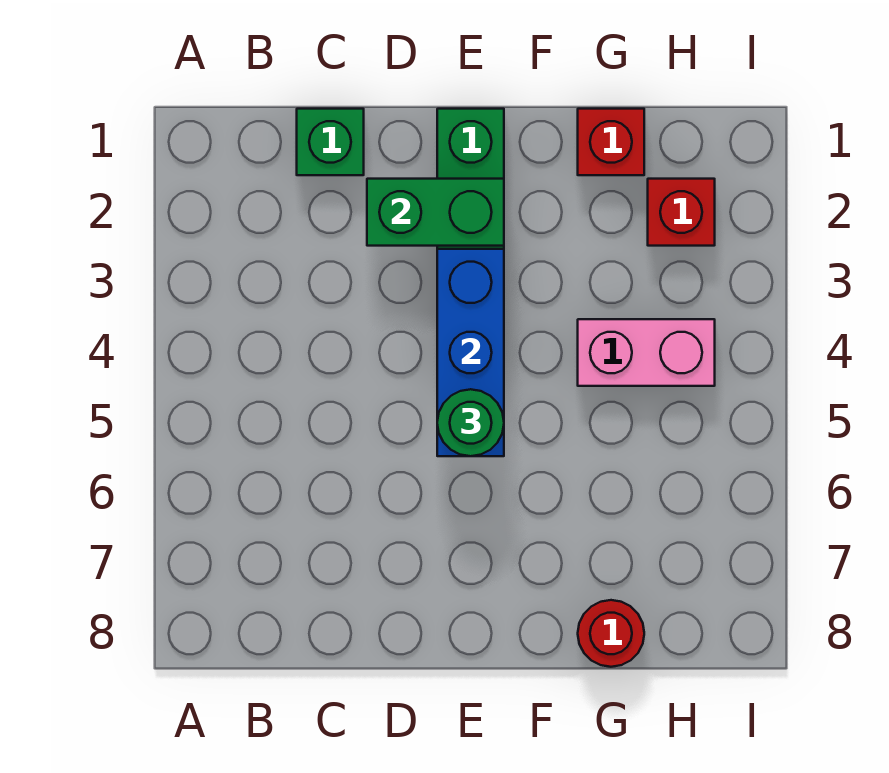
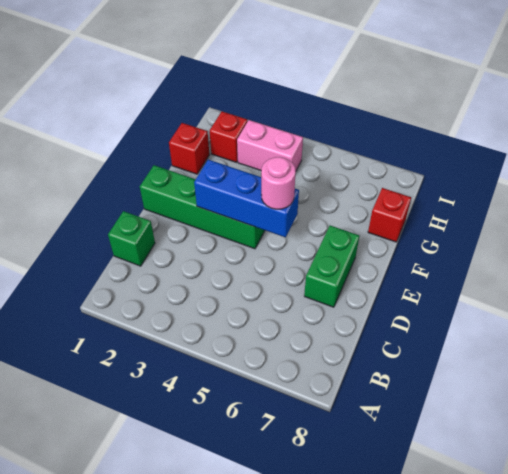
green 1x2 brick [367,179,504,246] -> green 1x2 brick moved to [304,226,359,307]
green 1x1 round brick [437,389,504,456] -> pink 1x1 round brick [261,157,296,209]
pink 1x2 brick [578,319,715,386] -> pink 1x2 brick turned to [237,120,303,170]
red 1x1 round brick [578,600,644,667] -> red 1x1 brick [368,188,411,242]

